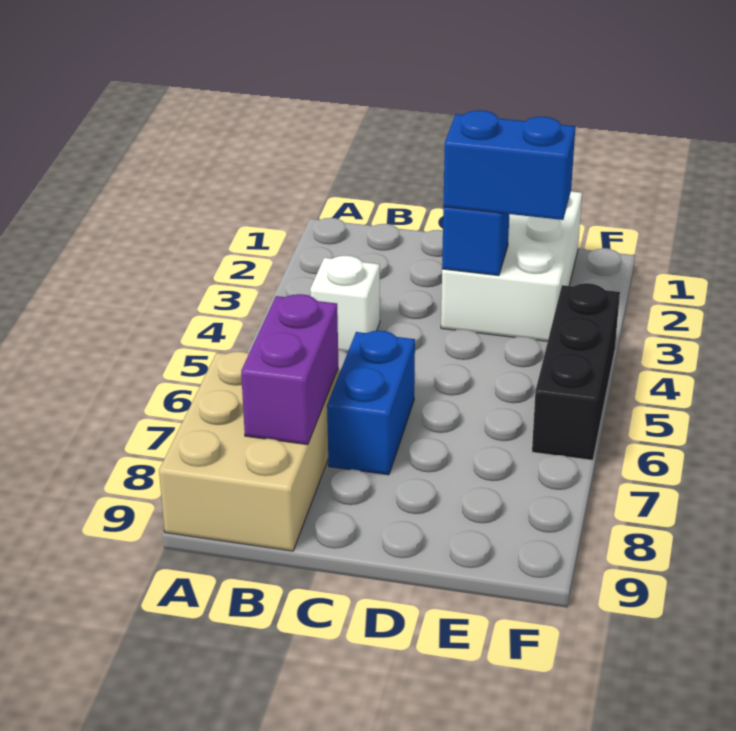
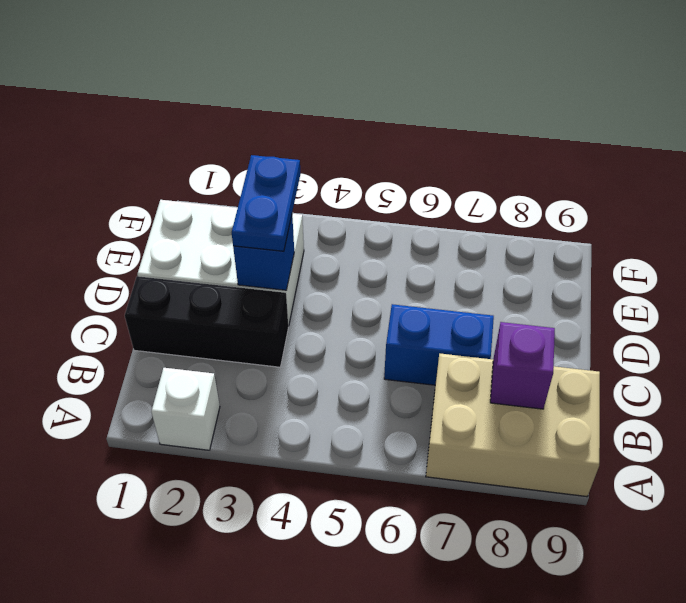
white 1x1 brick [310,256,380,352] -> white 1x1 brick moved to [151,368,220,450]
purple 1x2 brick [241,294,338,445] -> purple 1x1 brick [490,322,555,409]
blue 1x2 brick [443,110,575,220] -> blue 1x2 plate [232,155,301,251]
black 1x3 brick [532,283,620,460] -> black 1x3 brick moved to [125,276,288,367]

